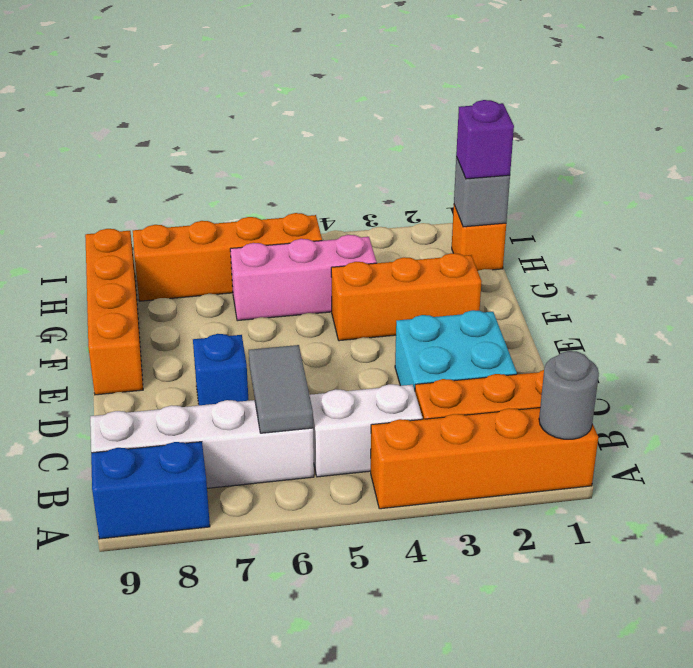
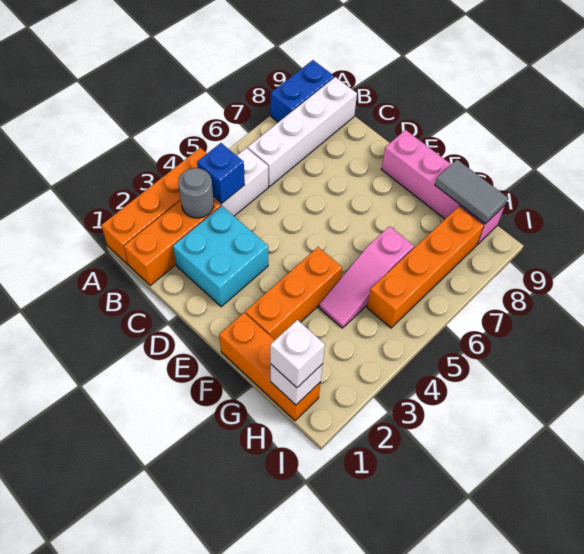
grey 1x1 round brick [539,351,599,439] -> grey 1x1 round brick moved to [178,168,214,218]
grey 1x2 tile [249,345,313,433] -> grey 1x2 tile moved to [435,160,508,224]
blue 1x1 brick [193,334,248,405] -> blue 1x1 brick moved to [197,143,245,203]
orange 1x4 brick [85,229,143,395] -> pink 1x4 brick [381,130,505,244]
pink 1x3 brick [230,235,377,321] -> pink 1x3 slope [319,226,414,328]
orange 1x1 brick [452,205,506,271] -> orange 1x3 brick [219,313,321,421]
grey 1x1 brick [454,157,510,227] -> white 1x1 brick [270,364,323,405]
purple 1x1 brick [456,100,514,179] -> white 1x1 brick [270,320,325,388]

